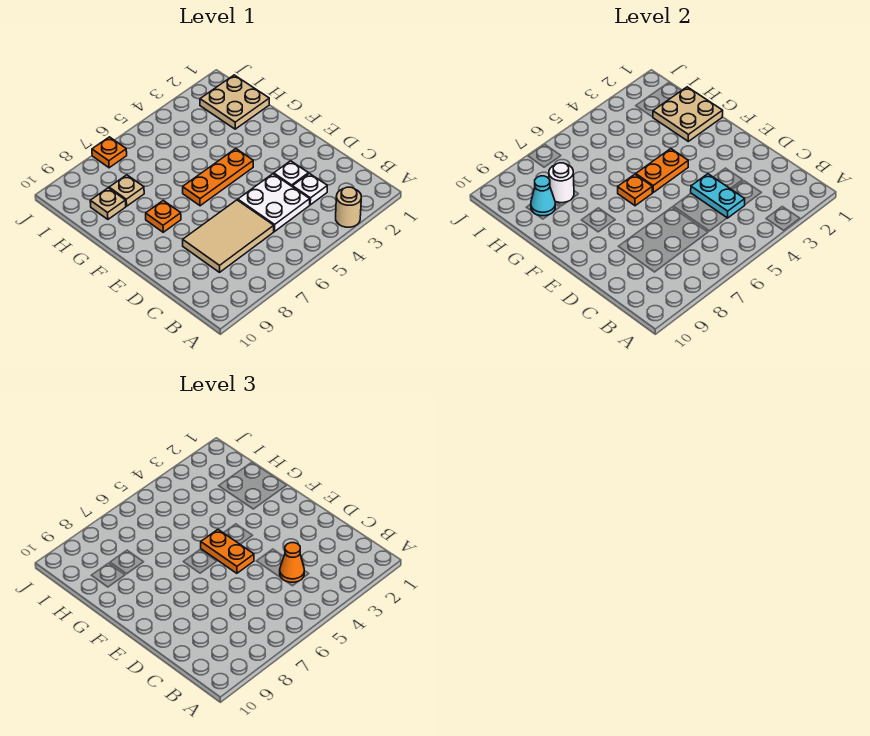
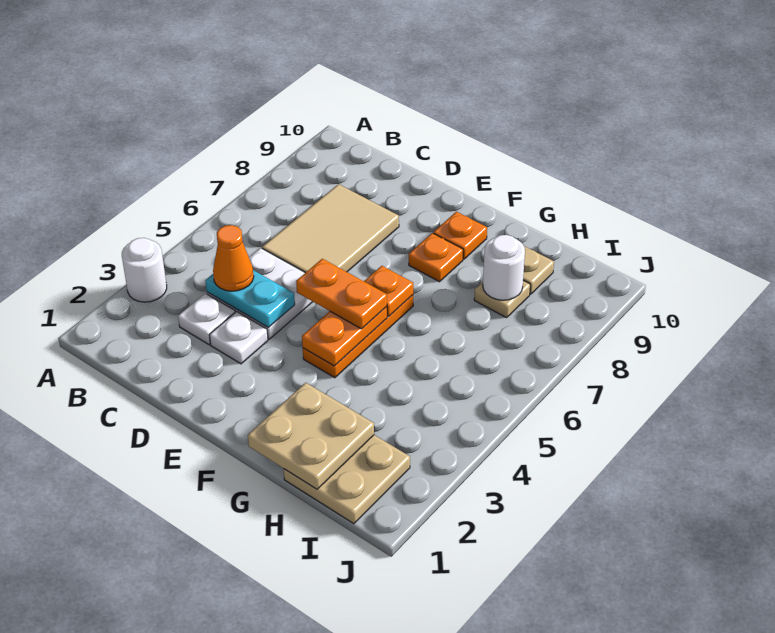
tan 1x1 round brick [336,187,361,227] -> white 1x1 round brick [122,238,167,302]
cyan 1x1 cone [531,176,555,216] -> none
orange 1x1 plate [92,137,127,168] -> orange 1x1 plate moved to [433,212,487,259]

